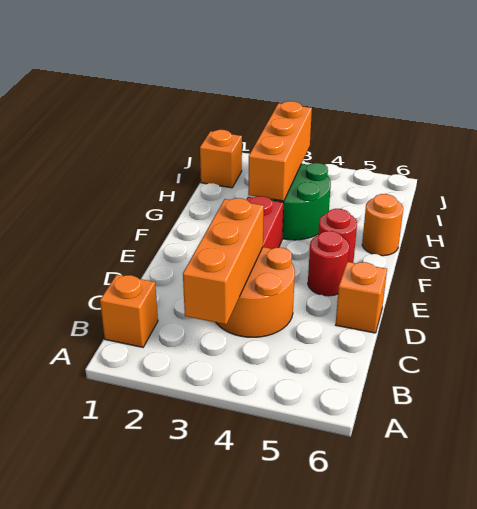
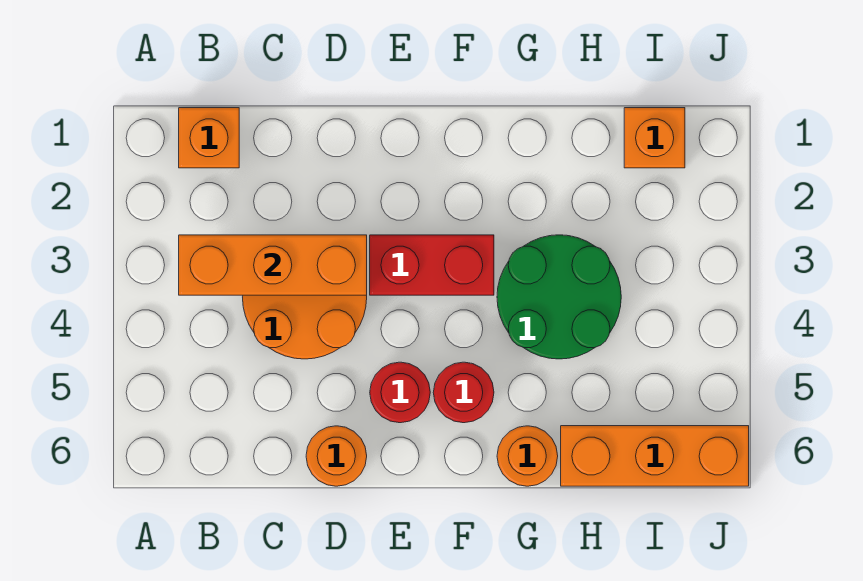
orange 1x1 brick [336,262,387,333] -> orange 1x1 round brick [306,426,367,486]
orange 1x3 brick [248,101,312,201] -> orange 1x3 brick moved to [561,426,749,486]

